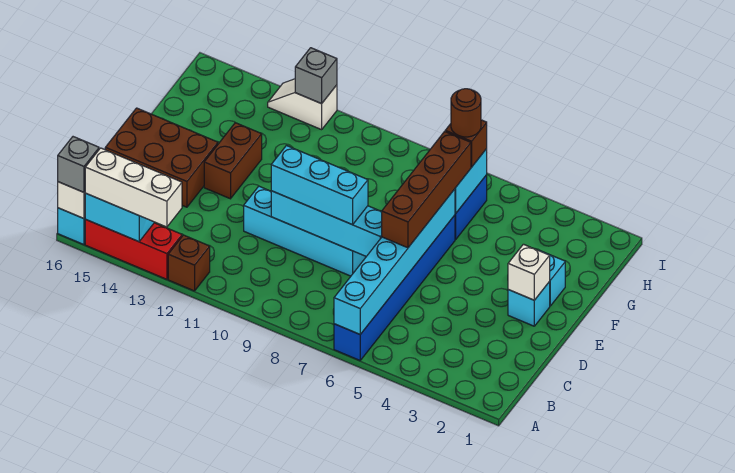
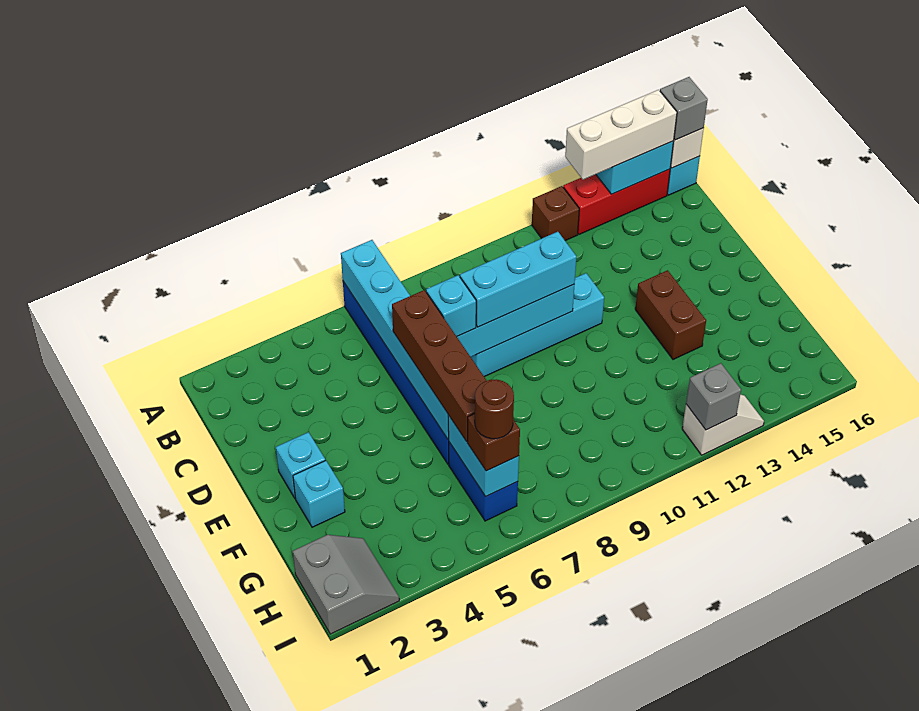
none -> cyan 1x1 brick [426,275,476,336]
brown 2x3 brick [105,108,218,207] -> none
white 1x1 brick [508,244,550,300] -> none
none -> grey 2x2 slope [293,535,399,634]

